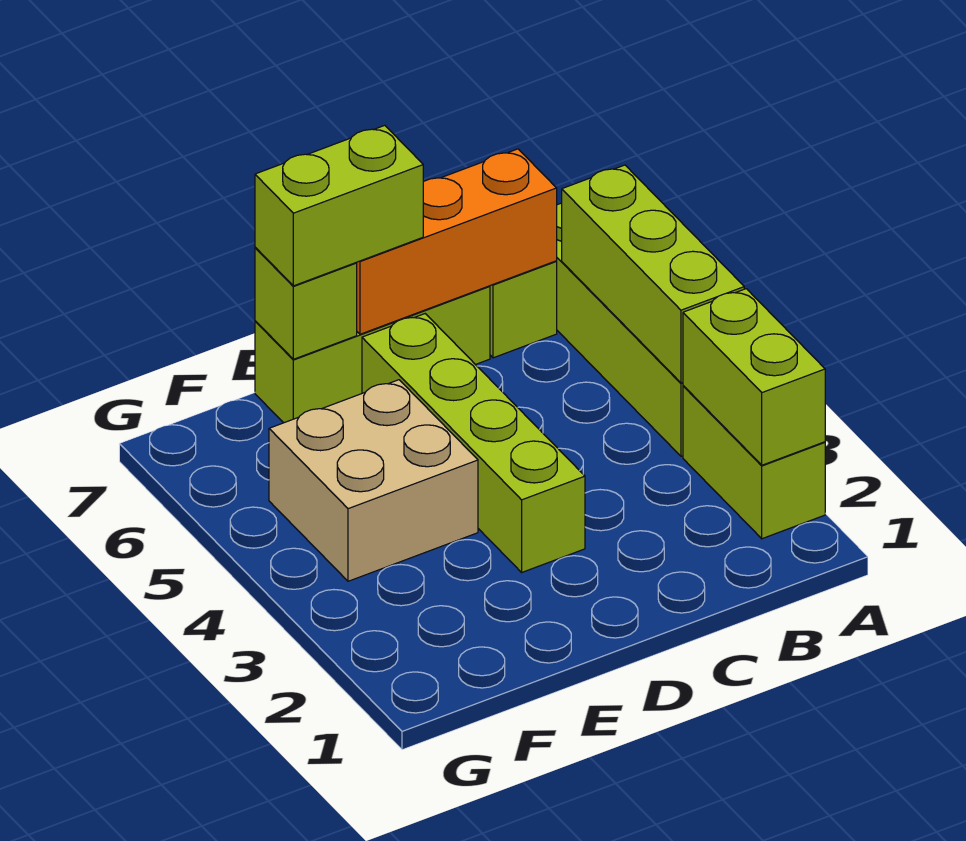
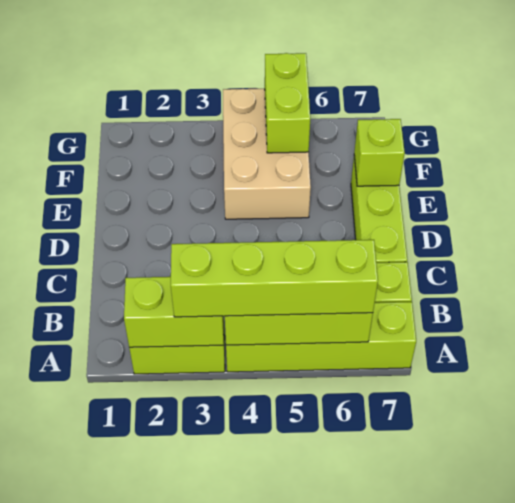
orange 1x3 brick [356,149,557,334] -> none
lime 1x4 brick [362,314,585,572] -> lime 1x4 brick moved to [171,240,378,317]
lime 1x2 brick [255,125,423,286] -> lime 1x2 brick moved to [265,53,310,153]
tan 2x2 brick [269,380,478,581] -> tan 2x3 brick [223,89,311,219]

